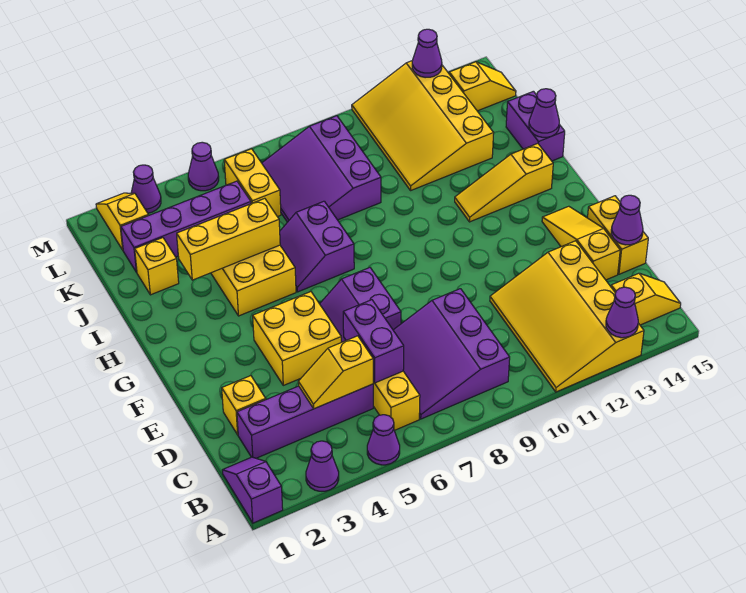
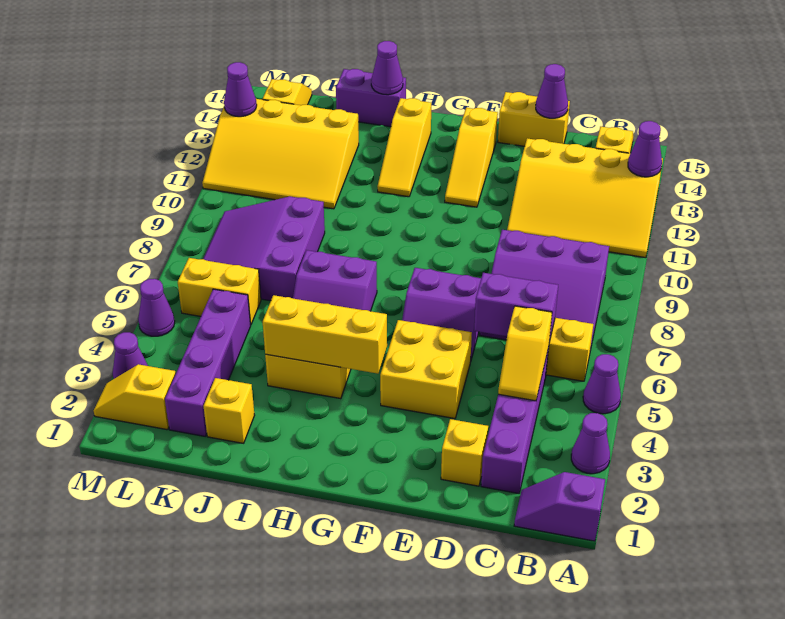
yellow 1x3 slope [542,206,620,280] -> yellow 1x3 slope turned to [445,108,498,207]
yellow 1x3 brick [177,198,280,280] -> yellow 1x3 brick turned to [263,295,387,374]
purple 3x3 slope [262,116,381,222] -> purple 3x3 slope turned to [203,196,325,301]

